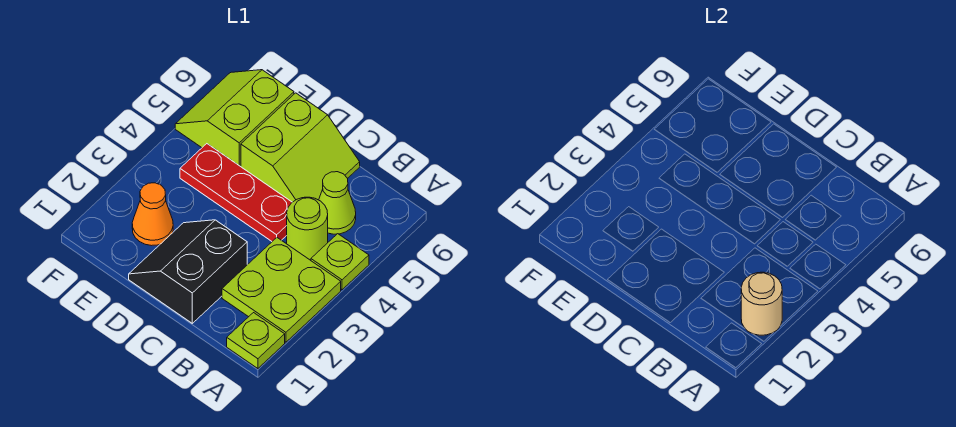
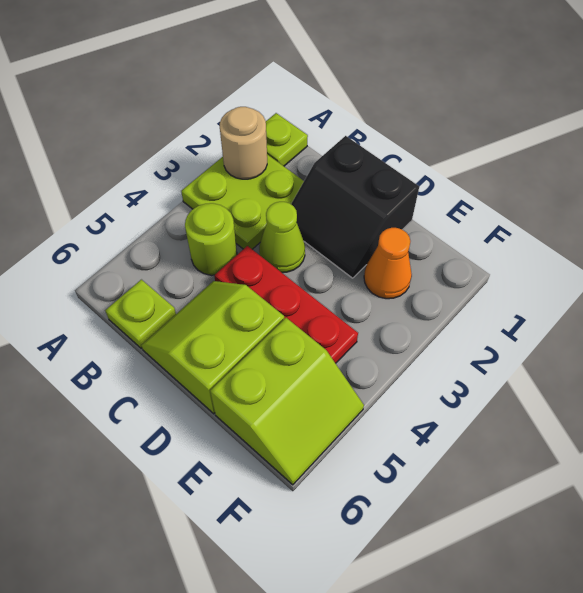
lime 1x1 plate [311,234,369,290] -> lime 1x1 plate moved to [105,280,176,349]
lime 1x1 cone [319,172,356,234] -> lime 1x1 cone moved to [259,202,305,273]
black 2x2 slope [129,220,247,323] -> black 2x2 slope turned to [291,136,419,278]

